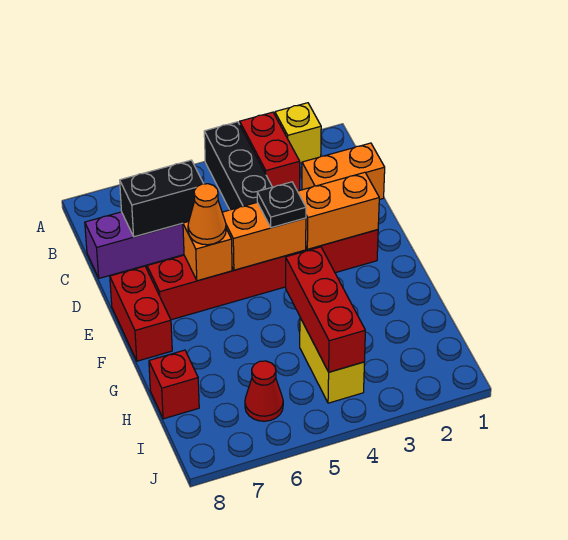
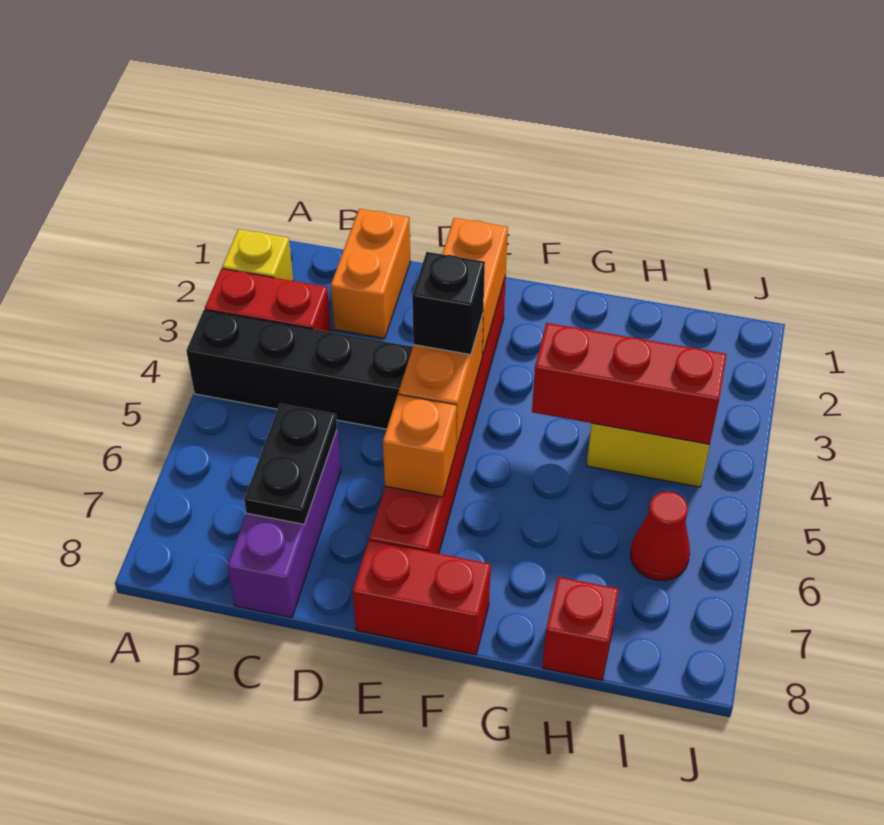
black 1x2 brick [120,160,203,237] -> black 1x2 plate [244,404,337,524]
black 1x1 plate [257,182,306,228] -> black 1x1 brick [412,252,485,355]
orange 1x1 cone [188,184,226,245] -> none

